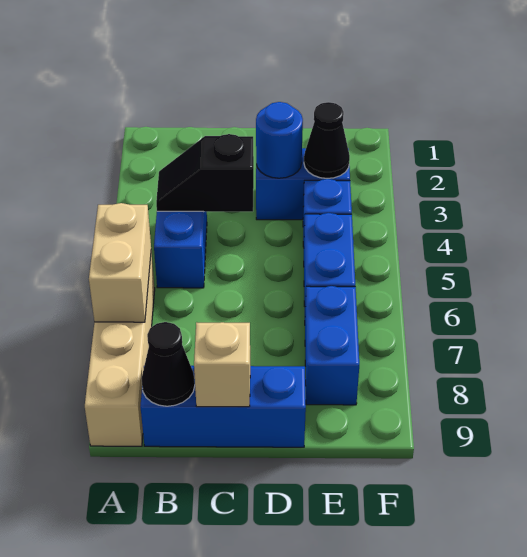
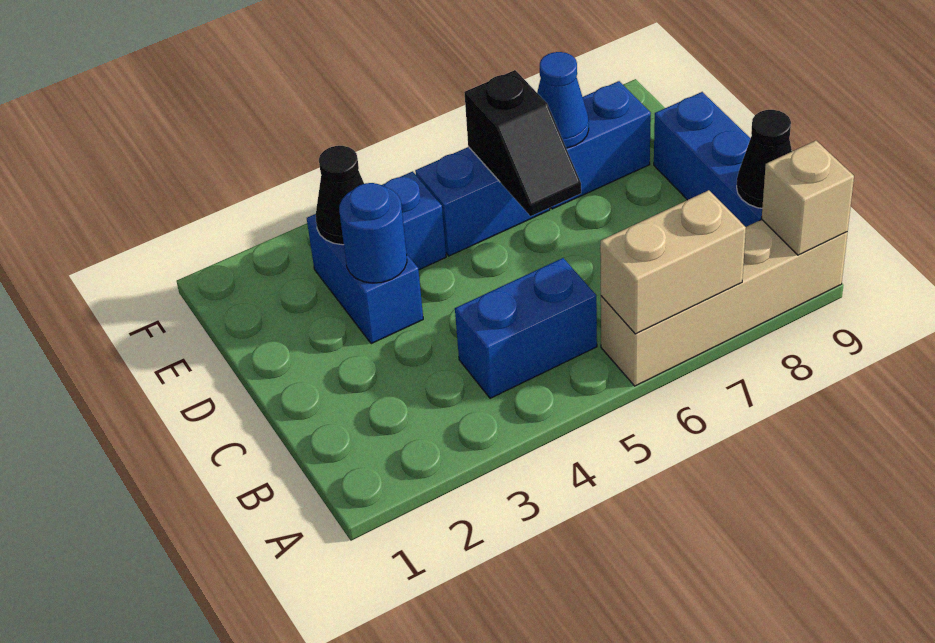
black 1x2 slope [156,134,254,212] -> black 1x2 slope moved to [464,70,581,216]
tan 1x1 brick [194,322,250,407] -> tan 1x1 brick moved to [762,141,854,255]
none -> blue 1x1 cone [537,52,589,148]

